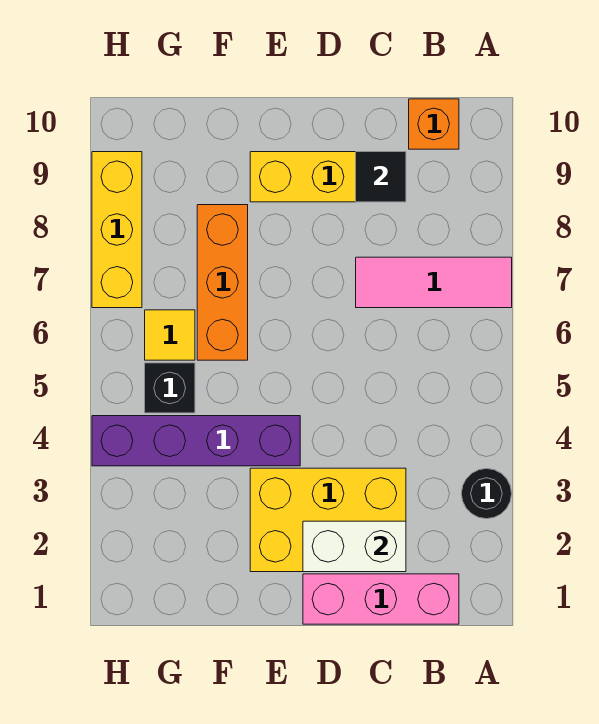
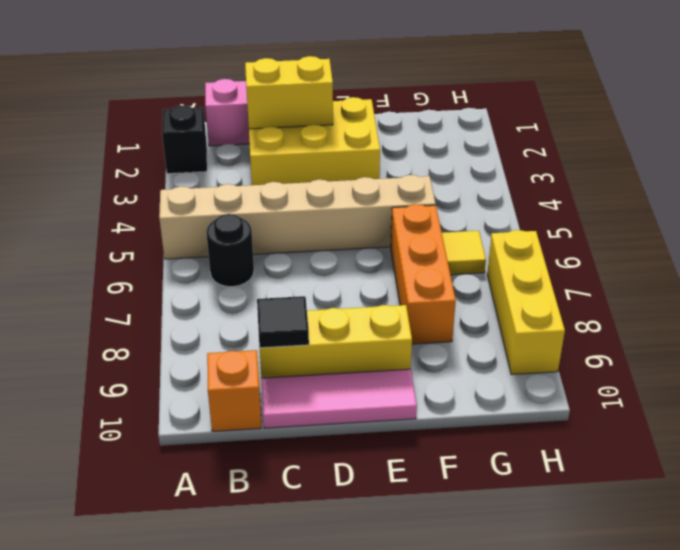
black 1x1 round brick [461,469,512,519] -> black 1x1 round brick moved to [206,214,254,287]
none -> tan 1x6 brick [159,175,436,259]
pink 1x3 tile [356,257,512,308] -> pink 1x3 tile moved to [261,369,417,428]
white 1x2 brick [303,521,406,572] -> yellow 1x2 brick [245,56,333,129]
purple 1x4 brick [92,416,300,466] -> none
black 1x1 brick [145,363,195,413] -> black 1x1 brick moved to [162,105,207,174]

